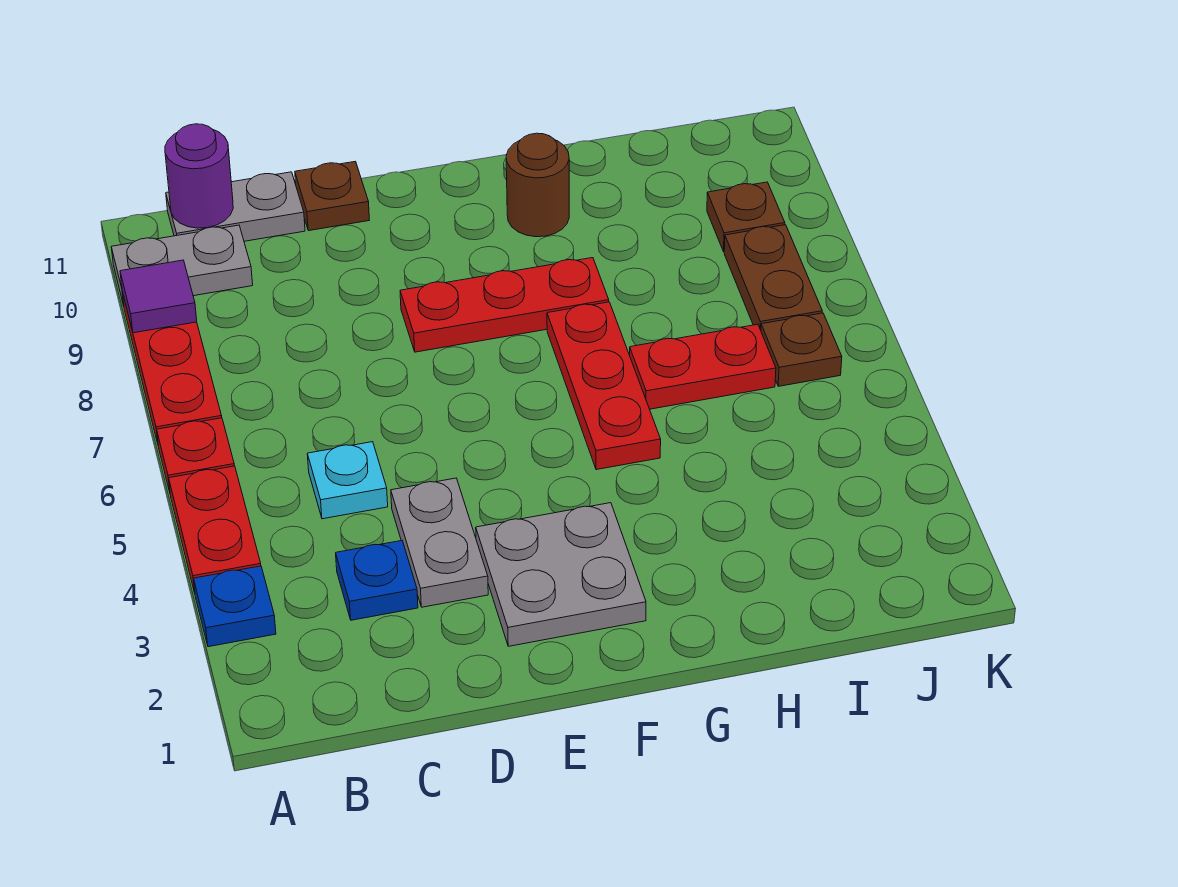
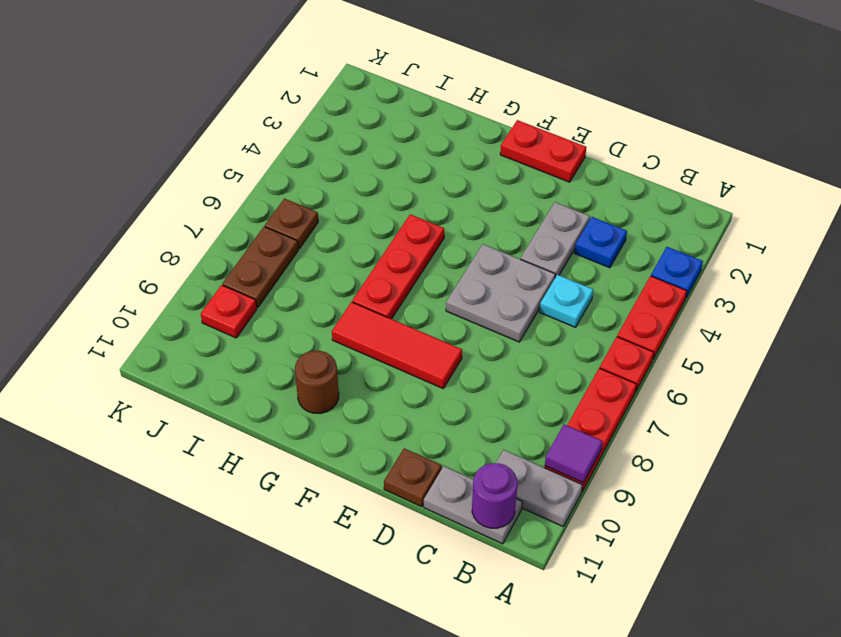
grey 2x2 plate [476,503,646,646] -> grey 2x2 plate moved to [446,244,555,342]
red 1x3 plate [400,258,609,352] -> red 1x3 tile [332,302,462,388]
red 1x2 plate [630,324,776,409] -> red 1x2 plate moved to [500,120,586,182]
brown 1x1 plate [707,182,785,252] -> red 1x1 plate [201,285,257,338]

